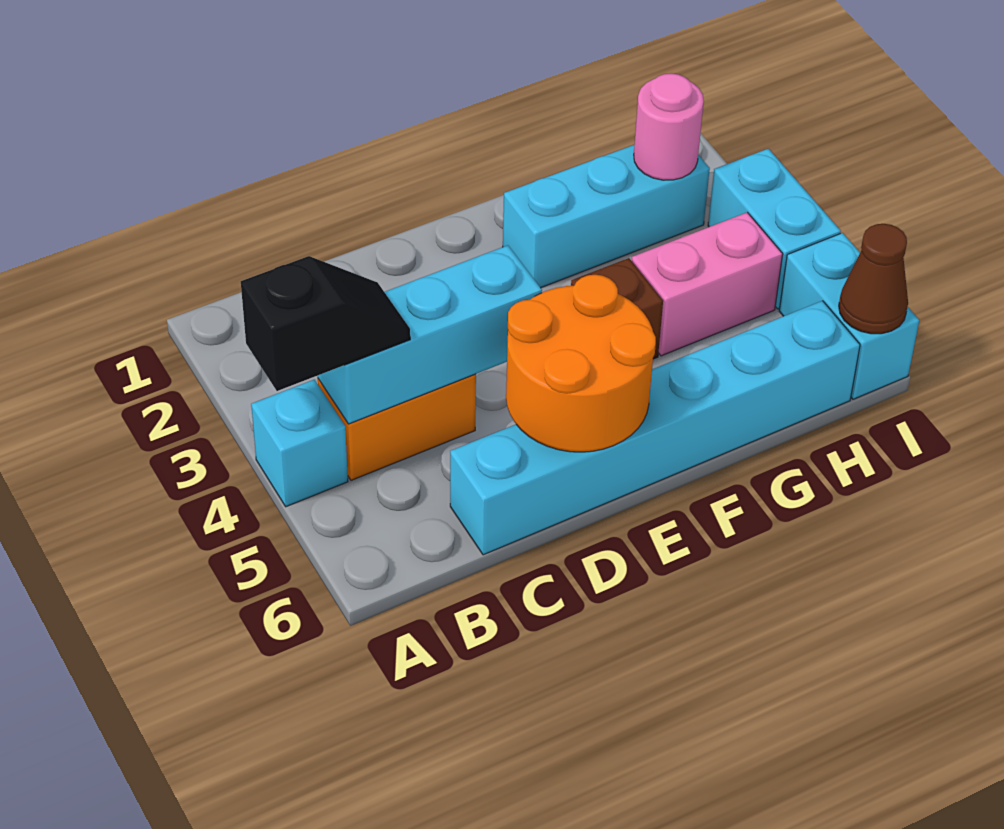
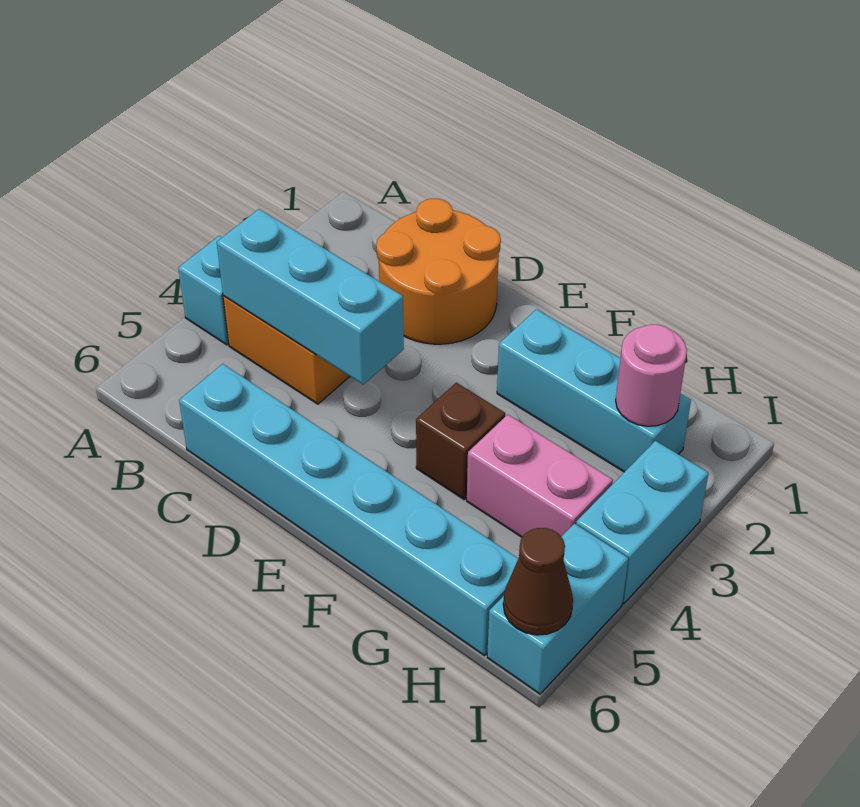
black 1x2 slope [241,256,410,391] -> none
orange 2x2 round brick [506,275,656,452] -> orange 2x2 round brick moved to [376,199,501,344]

